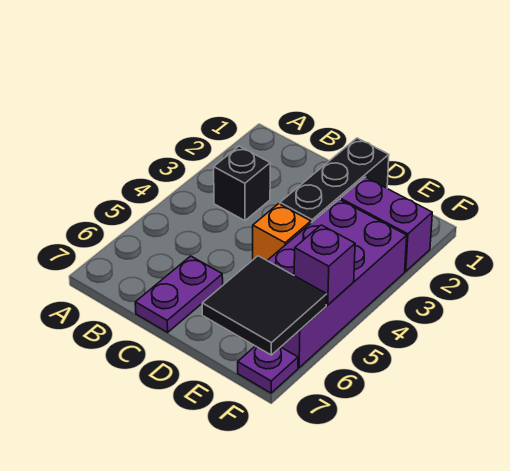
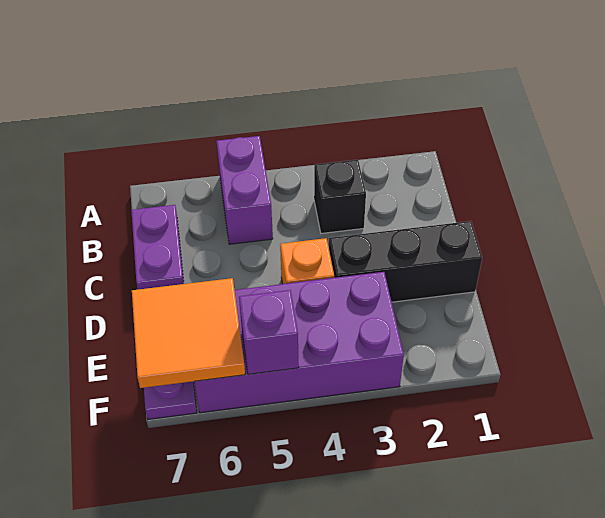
purple 1x2 plate [135,256,223,332] -> purple 1x2 plate turned to [131,205,184,290]
purple 1x2 brick [340,177,432,271] -> purple 1x2 brick moved to [216,136,273,244]
black 2x2 tile [202,256,327,355] -> orange 2x2 tile [132,278,245,388]

